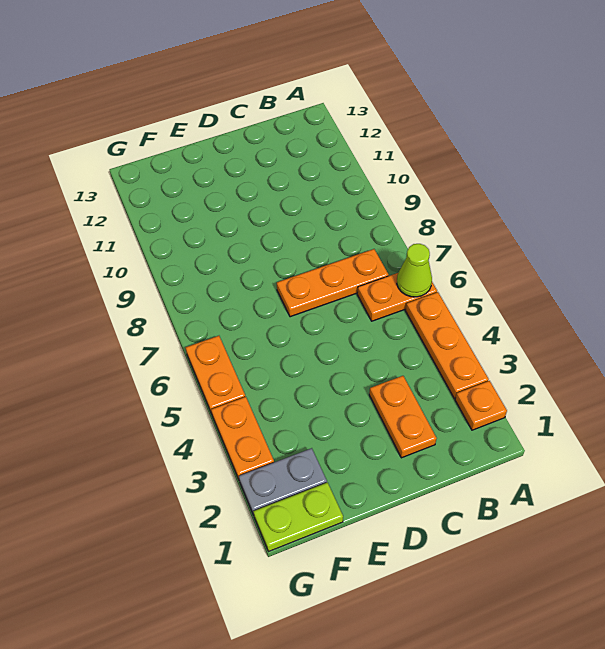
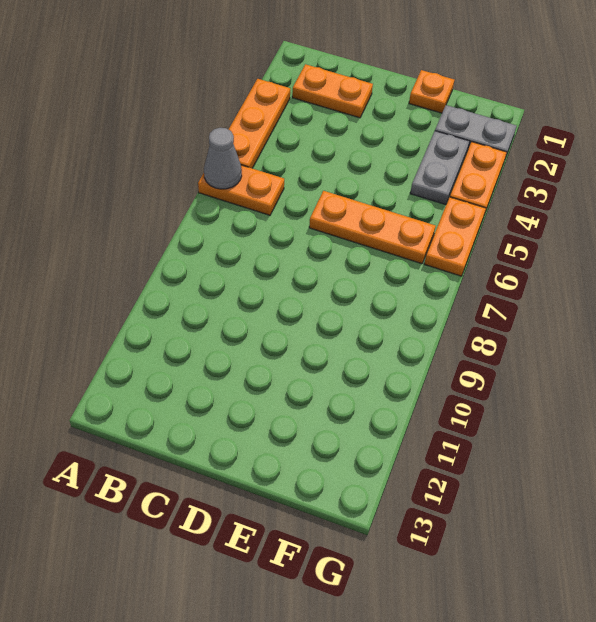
orange 1x1 plate [455,381,507,430] -> orange 1x1 plate moved to [409,70,454,113]
lime 1x1 cone [397,244,432,297] -> grey 1x1 cone [204,128,242,189]
orange 1x3 plate [277,249,389,317] -> orange 1x3 plate moved to [309,191,436,264]
orange 1x2 plate [369,376,437,458] -> orange 1x2 plate turned to [292,64,373,118]
lime 1x2 plate [253,483,343,551] -> none
none -> grey 1x2 plate [410,131,469,205]

